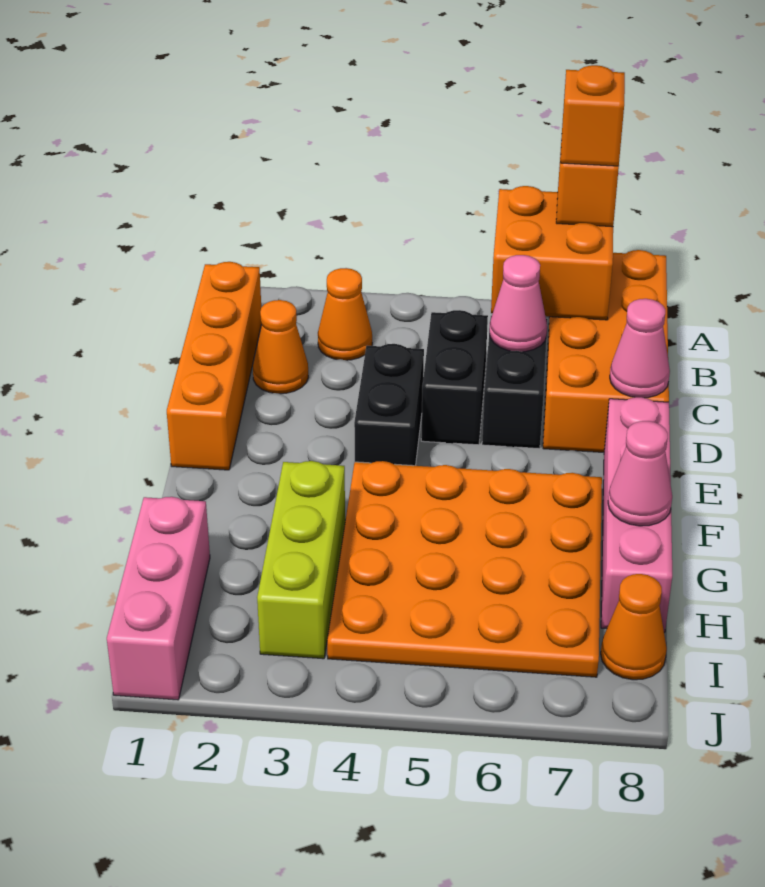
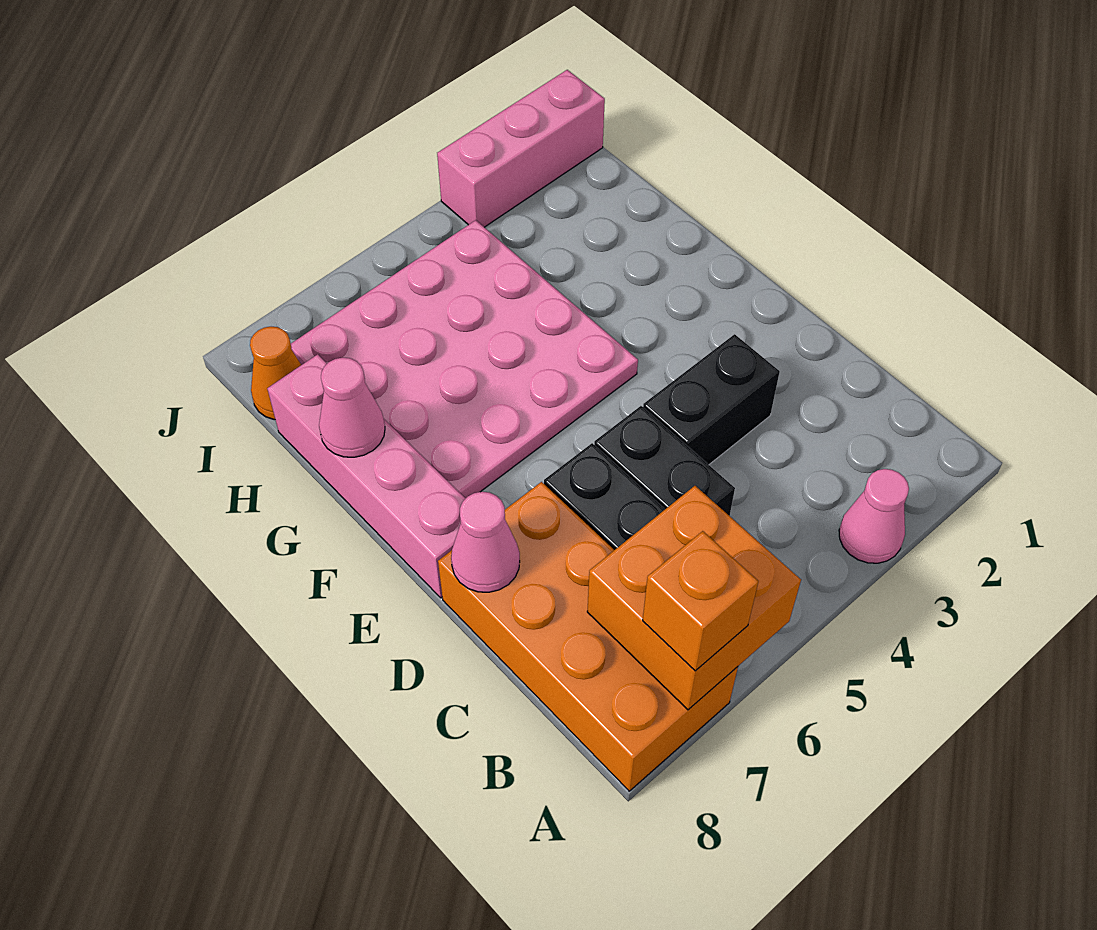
orange 1x1 brick [560,65,625,166] -> none
orange 1x4 brick [167,262,261,470] -> none
orange 1x1 cone [318,268,372,360] -> none
orange 1x1 cone [253,300,308,394] -> none
pink 1x1 cone [489,255,547,352] -> pink 1x1 cone moved to [839,469,909,563]
black 1x2 brick [354,344,424,466] -> black 1x2 brick turned to [643,334,780,465]
orange 4x4 plate [327,461,602,677] -> pink 4x4 plate [291,220,638,498]
lime 1x3 brick [257,461,345,659] -> none
pink 1x3 brick [107,497,210,700] -> pink 1x3 brick turned to [437,70,605,227]

